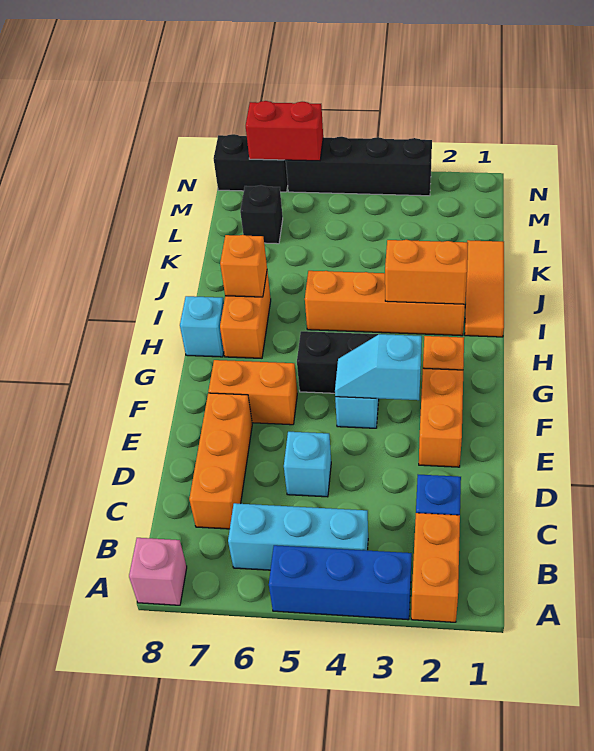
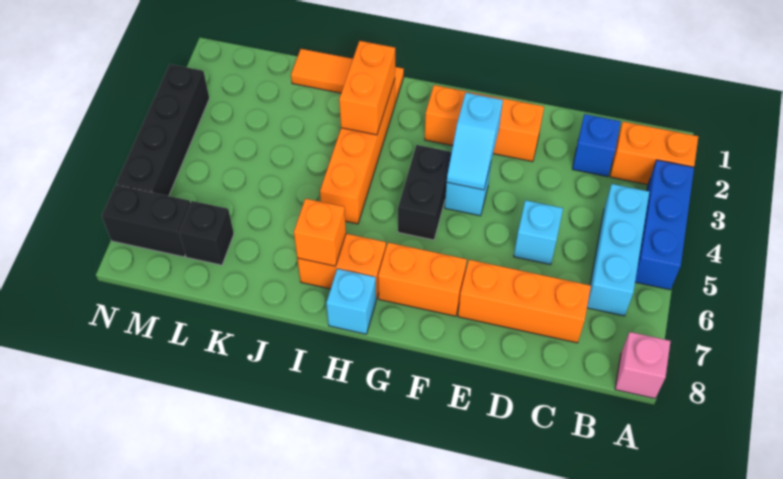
orange 1x2 brick [208,360,297,425] -> orange 1x2 brick turned to [378,243,467,316]
red 1x2 brick [246,101,323,161] -> none
black 1x2 brick [214,134,288,192] -> black 1x2 brick turned to [102,185,191,257]

